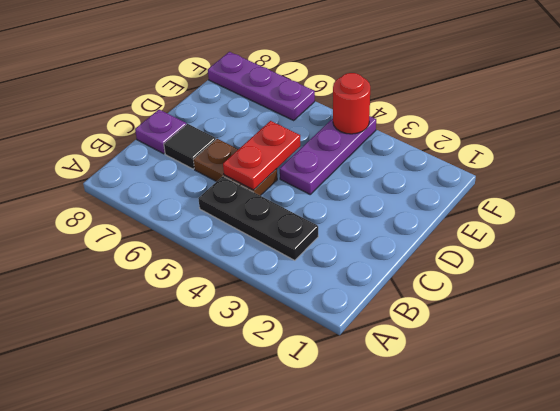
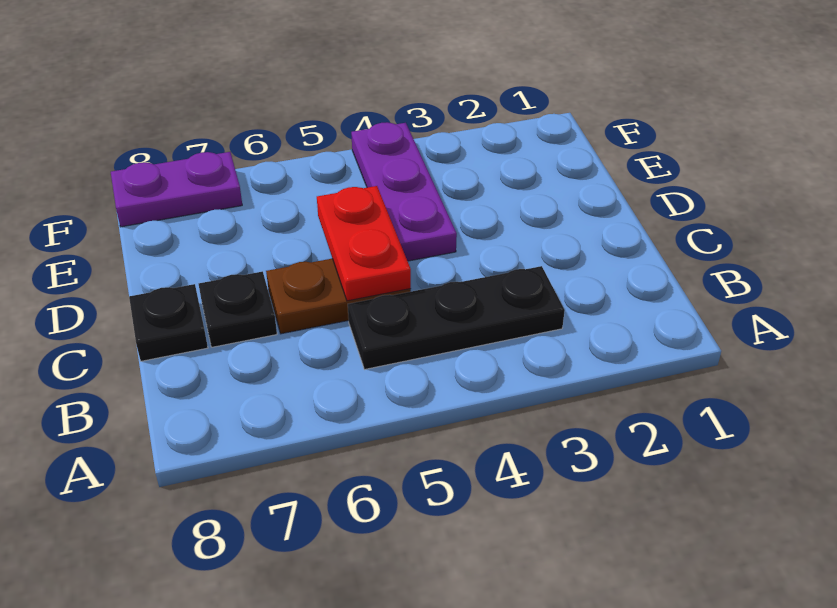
black 1x1 tile [164,124,216,169] -> black 1x1 plate [199,271,277,347]
purple 1x1 plate [135,110,186,154] -> black 1x1 plate [129,284,208,361]
red 1x1 round brick [333,73,370,134] -> none
purple 1x3 plate [208,52,315,120] -> purple 1x2 plate [111,152,242,227]

